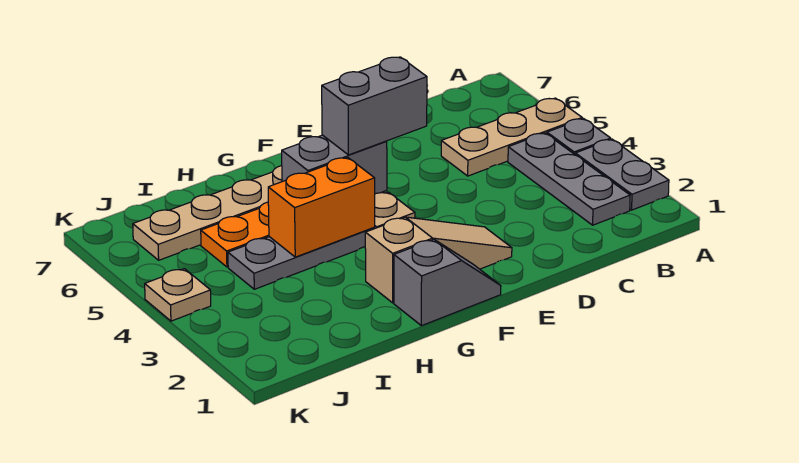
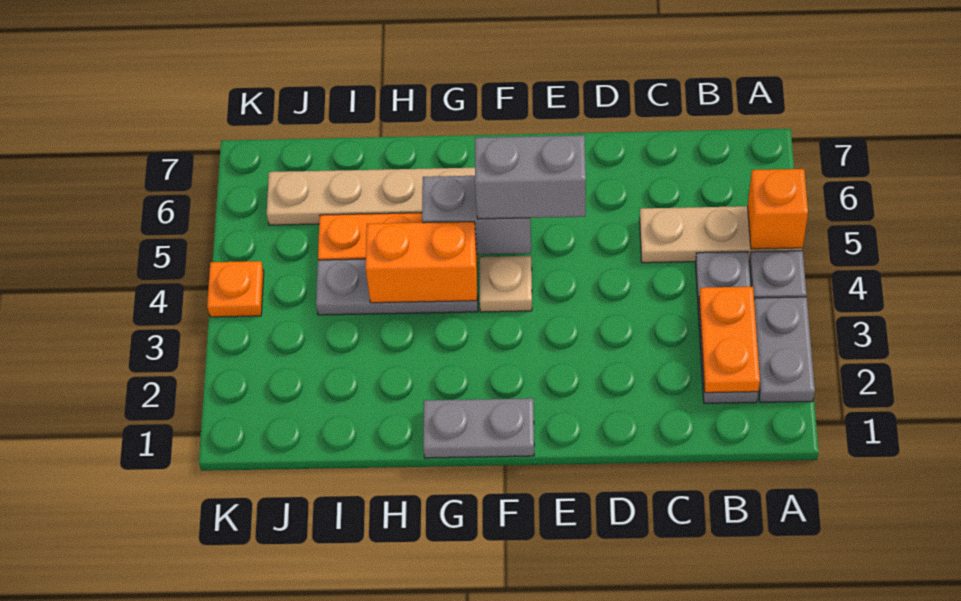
none -> orange 1x1 brick [748,169,808,249]
none -> orange 1x2 plate [699,287,760,393]
tan 1x3 slope [365,217,512,303] -> none
grey 1x2 slope [394,239,501,326] -> grey 1x2 plate [423,398,534,458]
tan 1x1 plate [145,269,211,321] -> orange 1x1 plate [207,261,264,317]

